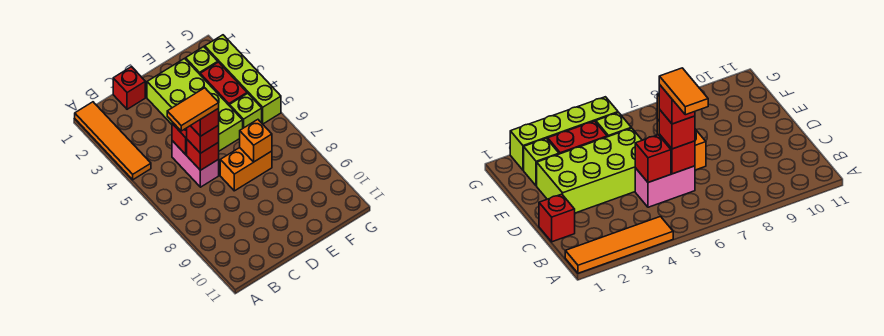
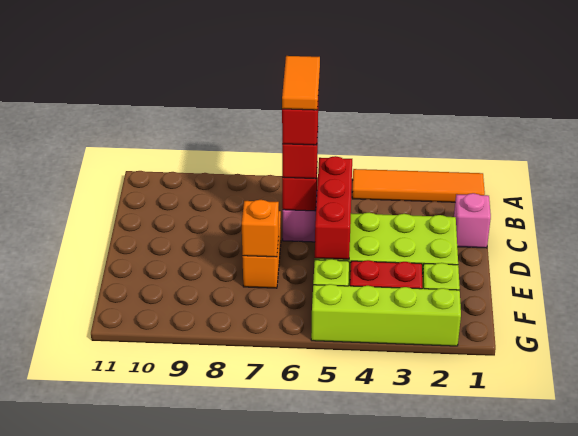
red 1x1 brick [113,67,145,109] -> pink 1x1 brick [454,193,491,248]
red 1x1 brick [172,123,187,154] -> red 1x3 brick [315,156,352,259]

